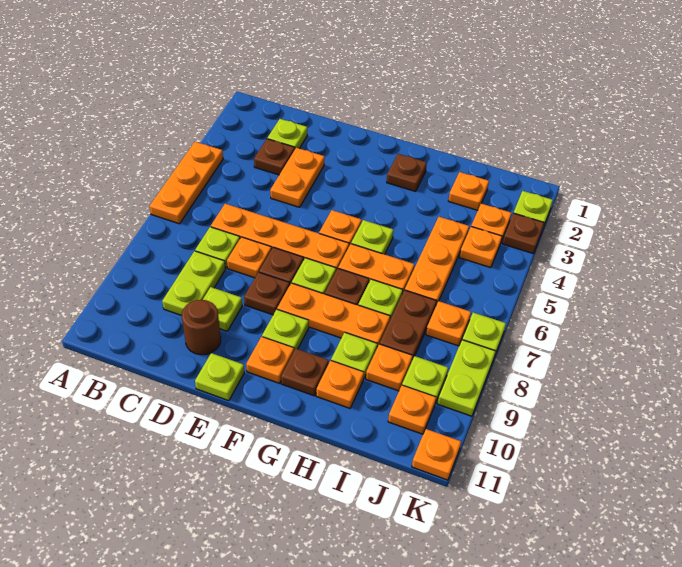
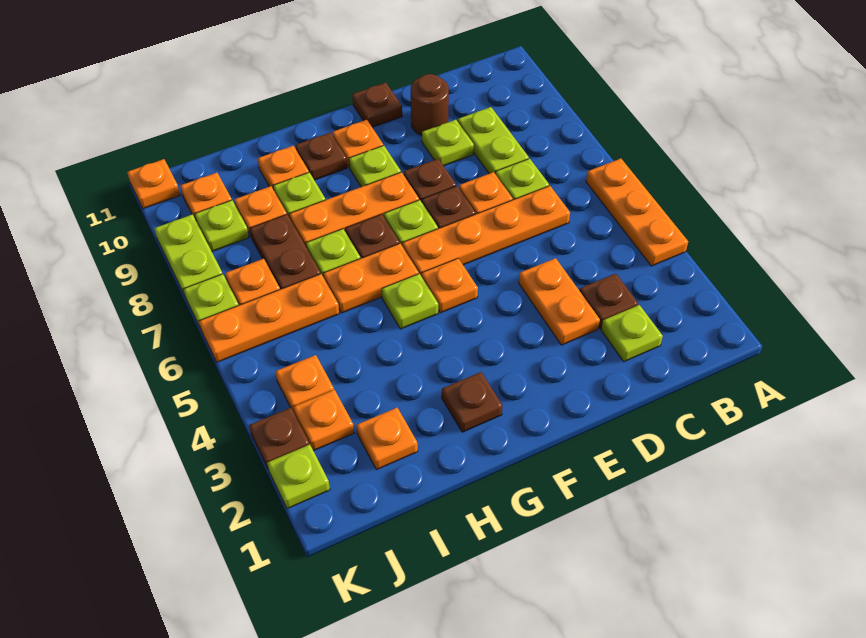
lime 1x1 plate [195,353,244,401] -> brown 1x1 plate [352,83,402,127]
orange 1x3 plate [405,217,469,305] -> orange 1x3 plate turned to [199,274,339,362]

